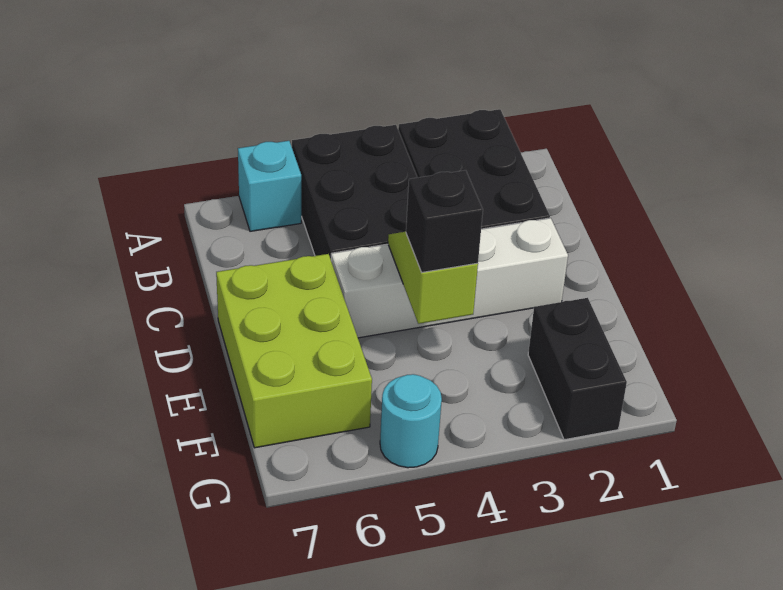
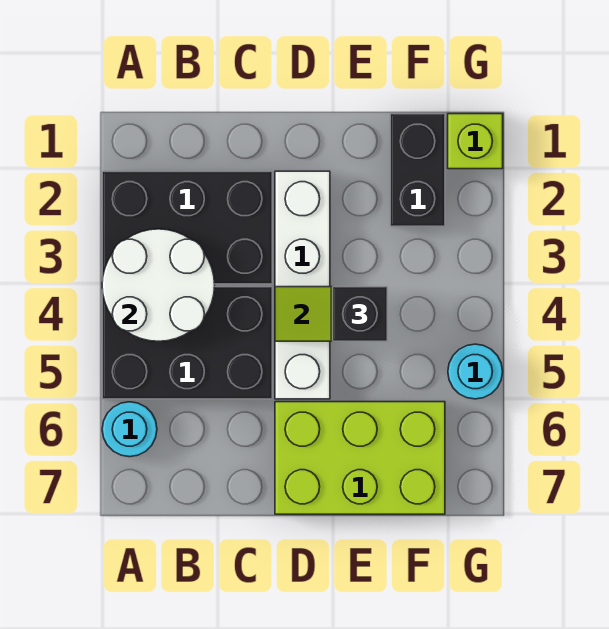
none -> white 2x2 round brick [102,229,215,341]
cyan 1x1 brick [238,141,301,231] -> cyan 1x1 round brick [102,402,157,457]
black 1x2 brick [528,298,627,440] -> black 1x2 brick turned to [390,114,445,226]
none -> lime 1x1 brick [448,114,503,169]

